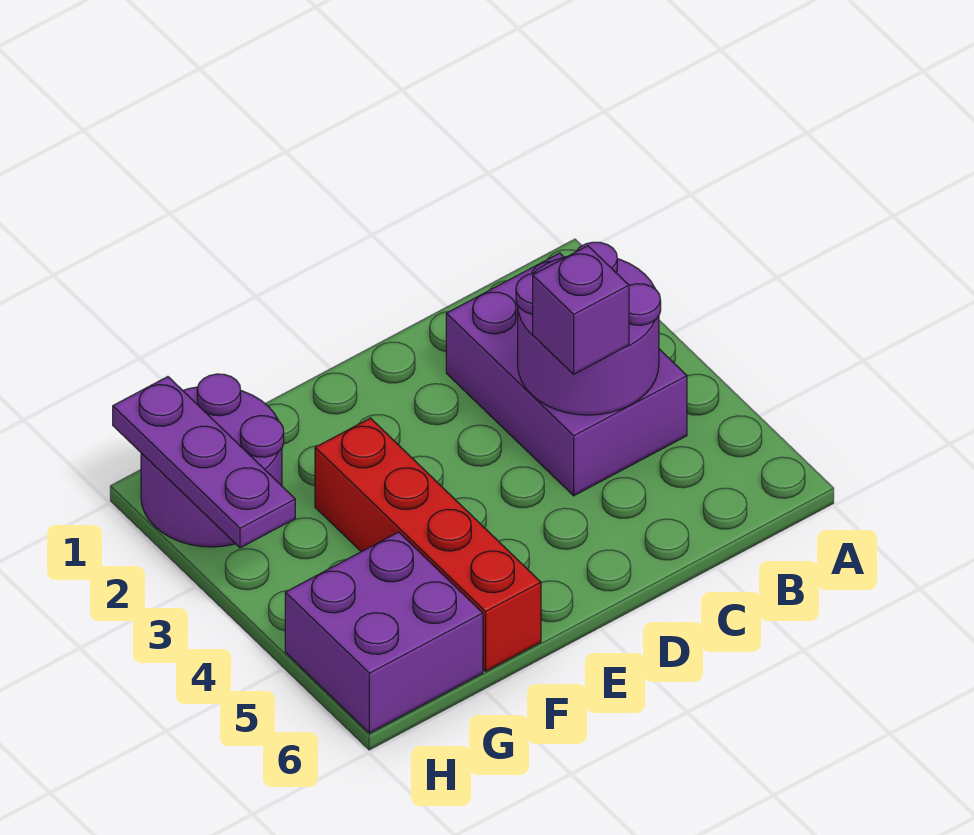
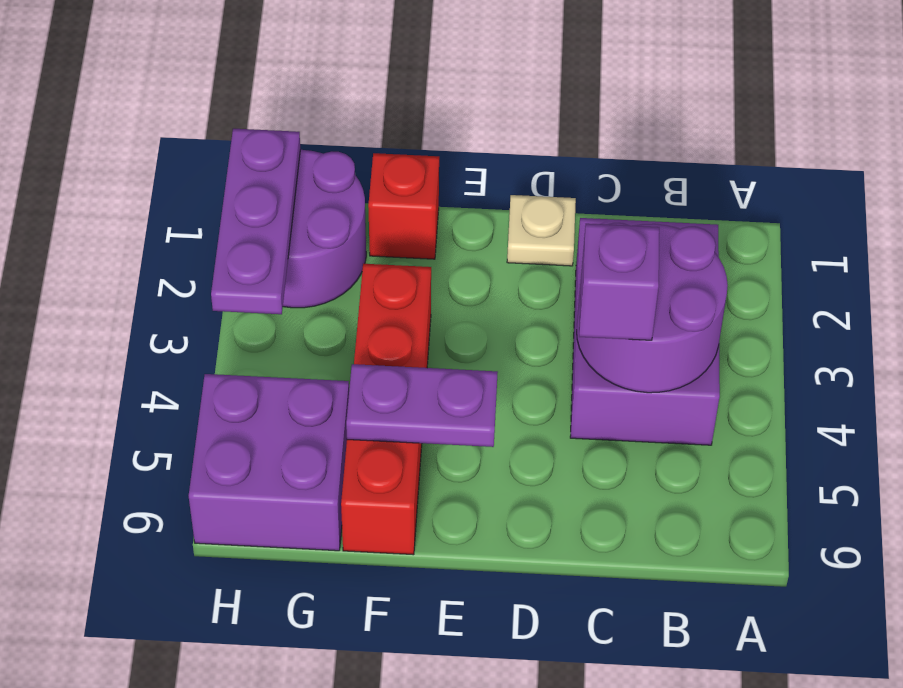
none -> tan 1x1 plate [507,195,576,266]
none -> purple 1x2 plate [346,364,498,447]
none -> red 1x1 brick [368,153,439,259]

